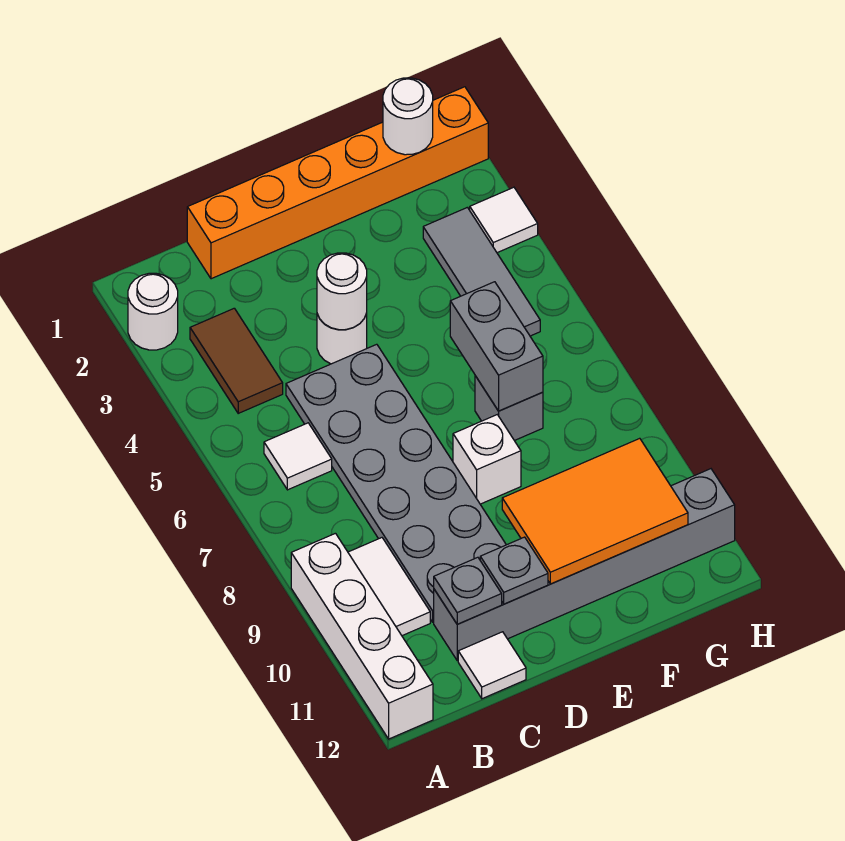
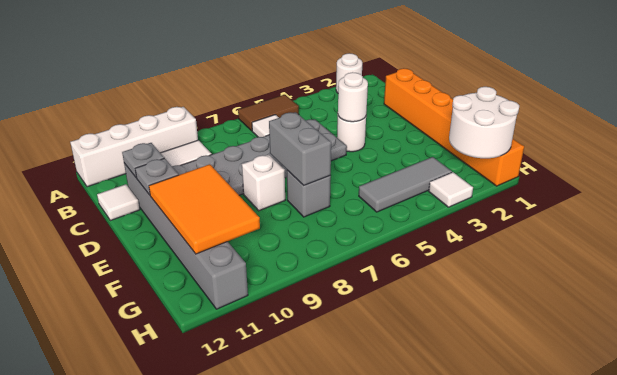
brown 1x2 tile [190,308,283,413] -> brown 1x2 tile moved to [238,95,299,131]
grey 1x2 brick [450,282,543,411] -> grey 1x2 brick turned to [269,112,331,185]
white 1x1 round brick [383,78,433,155] -> white 2x2 round brick [449,87,519,158]

